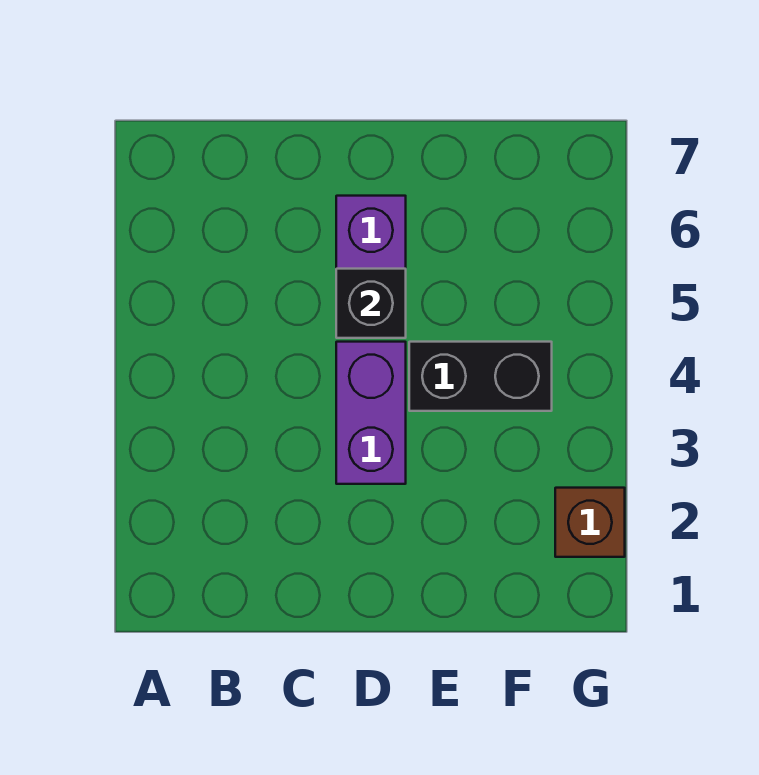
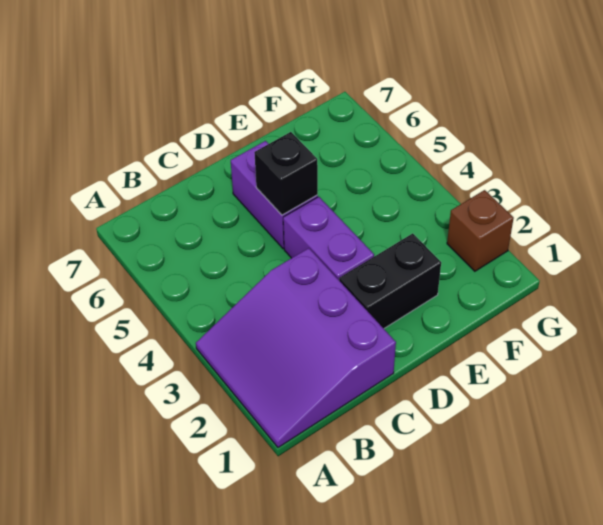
none -> purple 3x3 slope [196,248,396,448]
black 1x2 brick [409,342,552,411] -> black 1x2 brick moved to [339,233,441,328]

